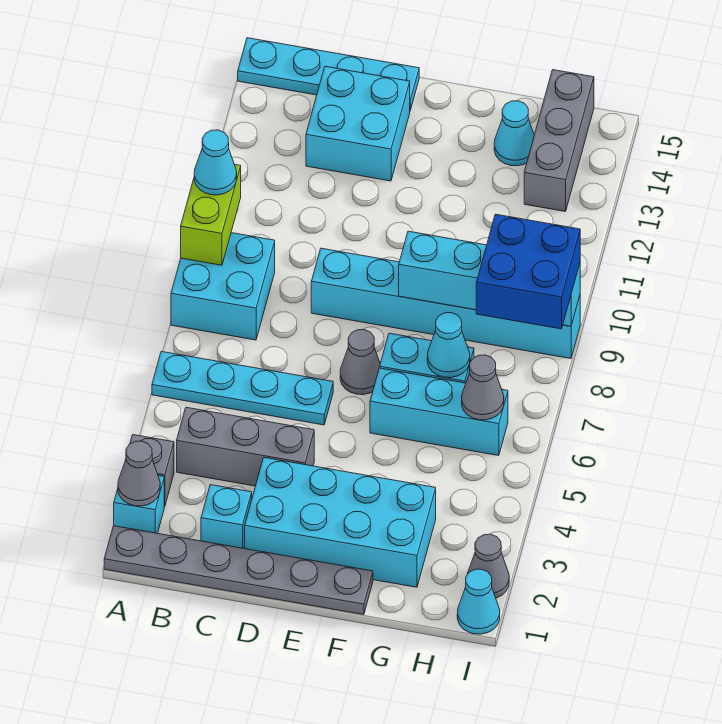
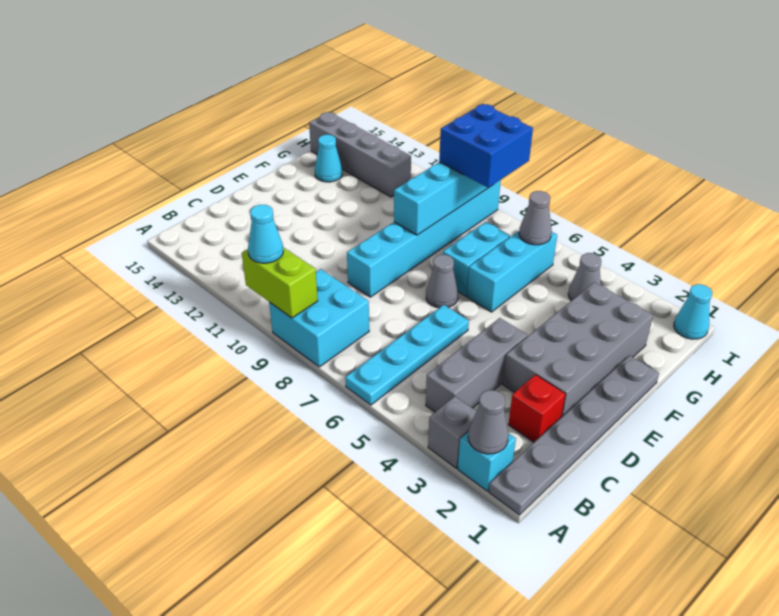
cyan 1x4 plate [238,38,419,110] -> none
cyan 1x1 brick [201,485,252,549] -> red 1x1 brick [508,375,566,442]
cyan 2x2 brick [306,66,410,181] -> none
cyan 2x4 brick [245,458,436,587] -> grey 2x4 brick [503,282,653,416]
cyan 1x1 cone [427,313,470,378] -> none
grey 1x3 brick [524,70,594,212] -> grey 1x4 brick [309,112,411,197]
grey 1x1 cone [467,534,509,598] -> grey 1x1 cone moved to [568,253,601,301]

